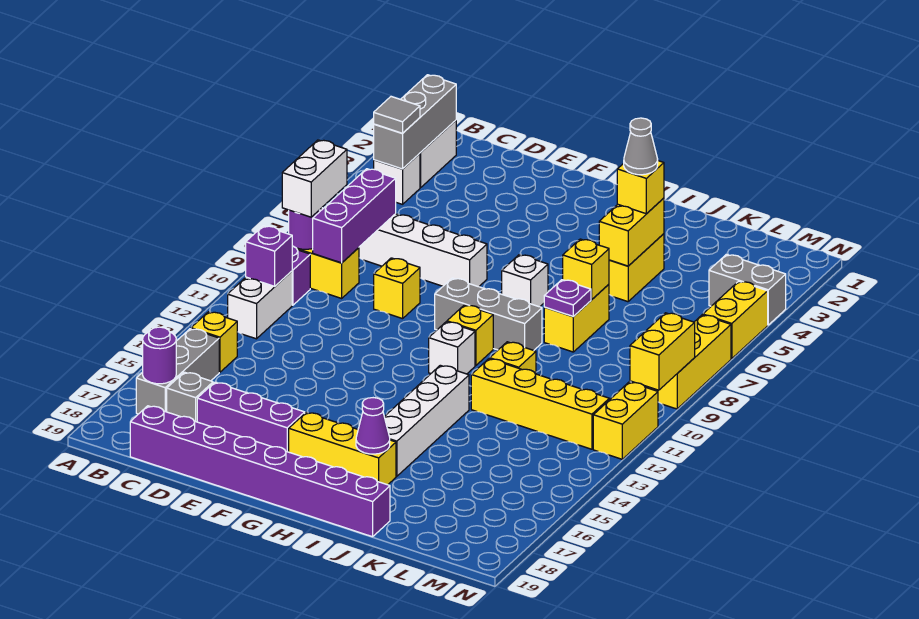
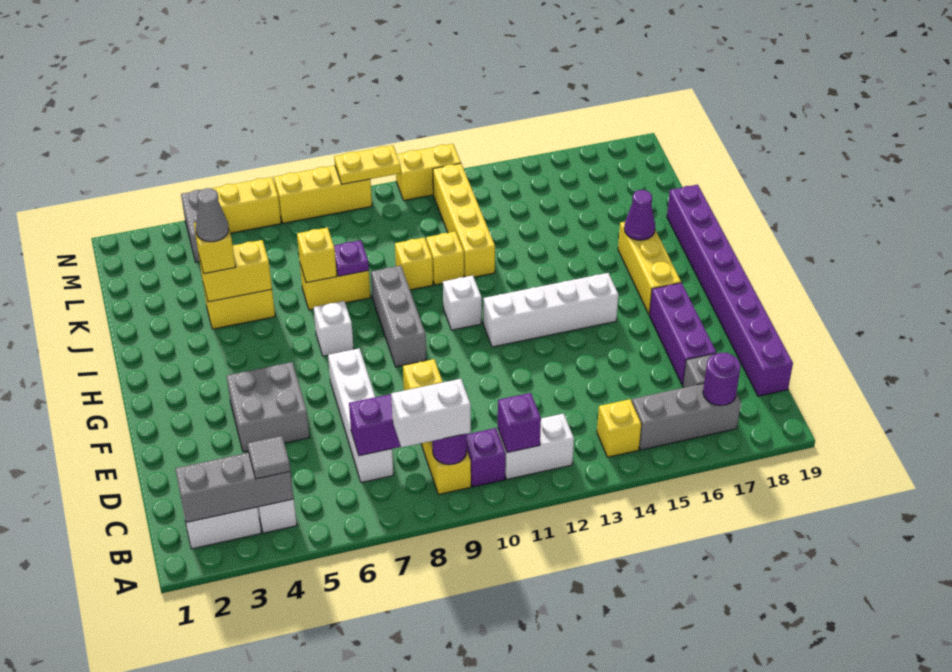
none -> grey 2x2 brick [227,362,309,452]
yellow 1x1 brick [447,305,493,365] -> yellow 1x1 brick moved to [395,237,433,290]
white 1x4 brick [384,365,469,476] -> white 1x4 brick moved to [483,273,618,347]
yellow 1x2 brick [630,313,695,390] -> yellow 1x2 plate [334,145,401,184]

